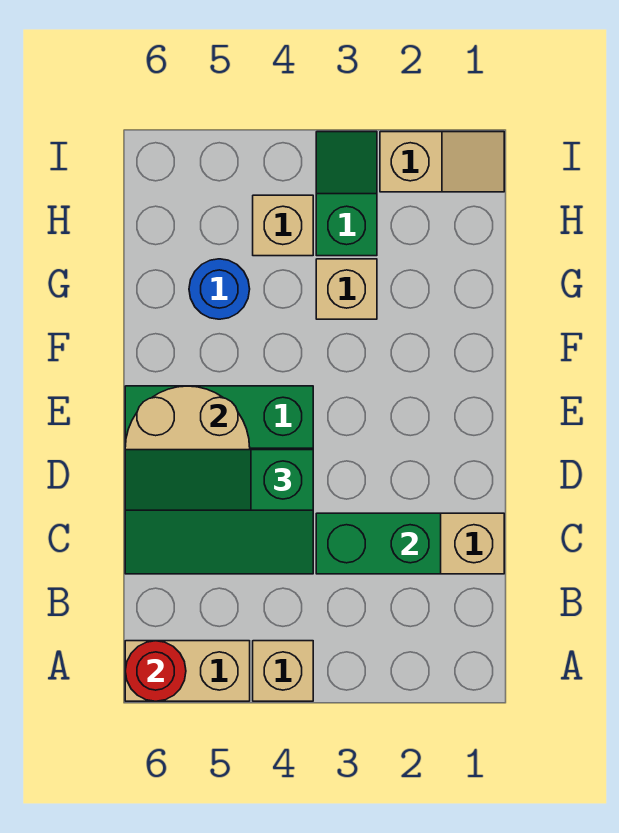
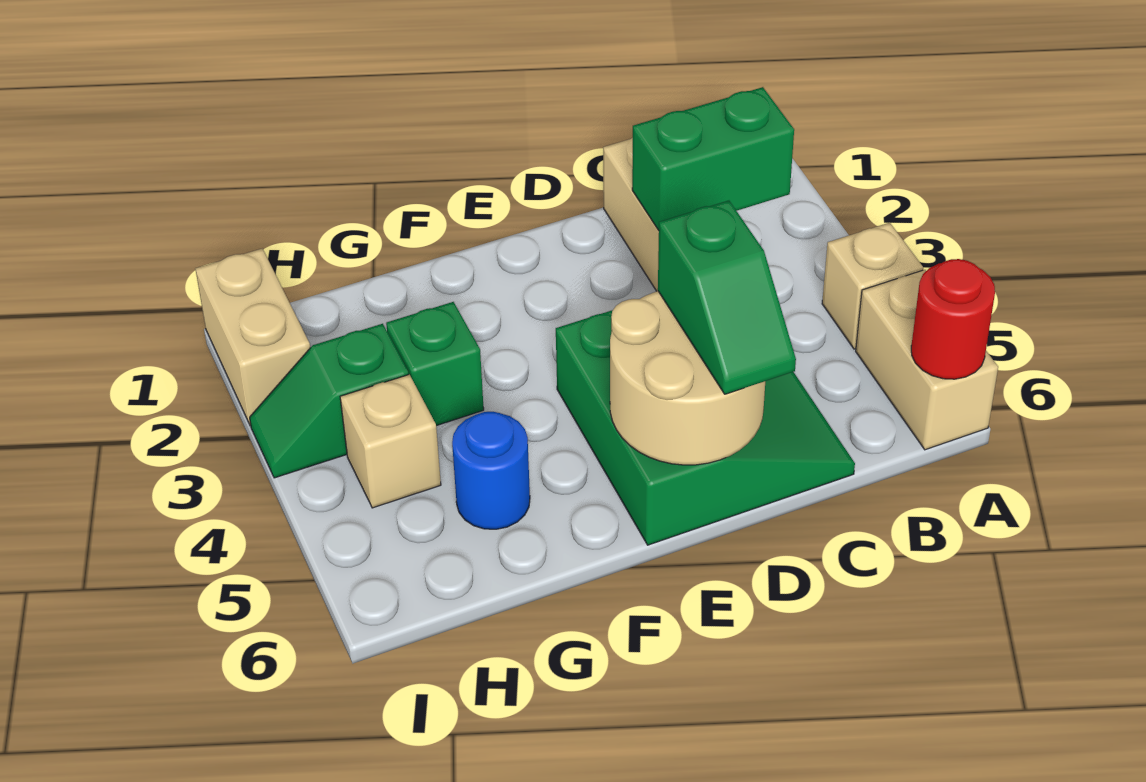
green 1x2 brick [316,513,441,574] -> green 1x2 brick turned to [632,87,794,230]
green 1x3 slope [125,450,313,510] -> green 1x2 slope [658,201,796,394]
tan 1x1 brick [316,259,377,319] -> green 1x1 brick [386,302,484,426]
tan 1x2 slope [380,132,504,192] -> tan 1x2 brick [195,249,310,426]

